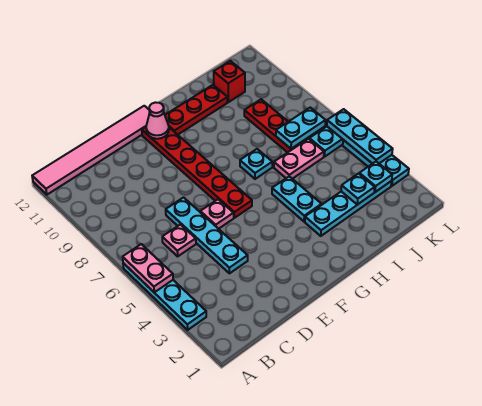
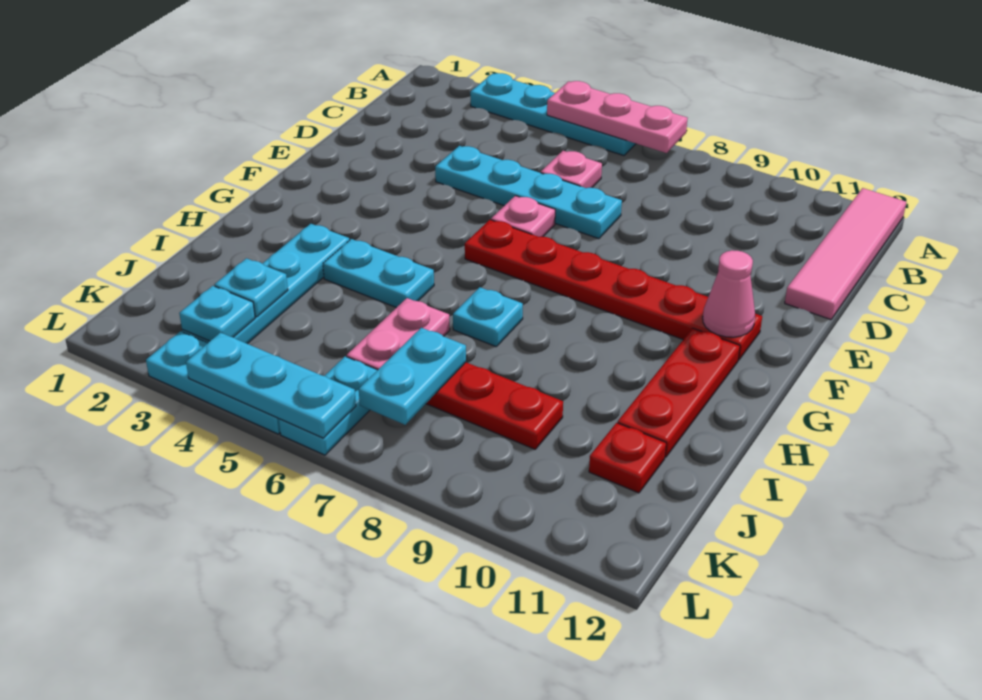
pink 1x2 plate [123,244,173,292] -> pink 1x3 plate [547,81,688,153]
pink 1x6 tile [32,106,150,195] -> pink 1x4 tile [785,188,906,320]
red 1x1 brick [214,61,245,102] -> red 1x1 plate [589,423,666,493]

